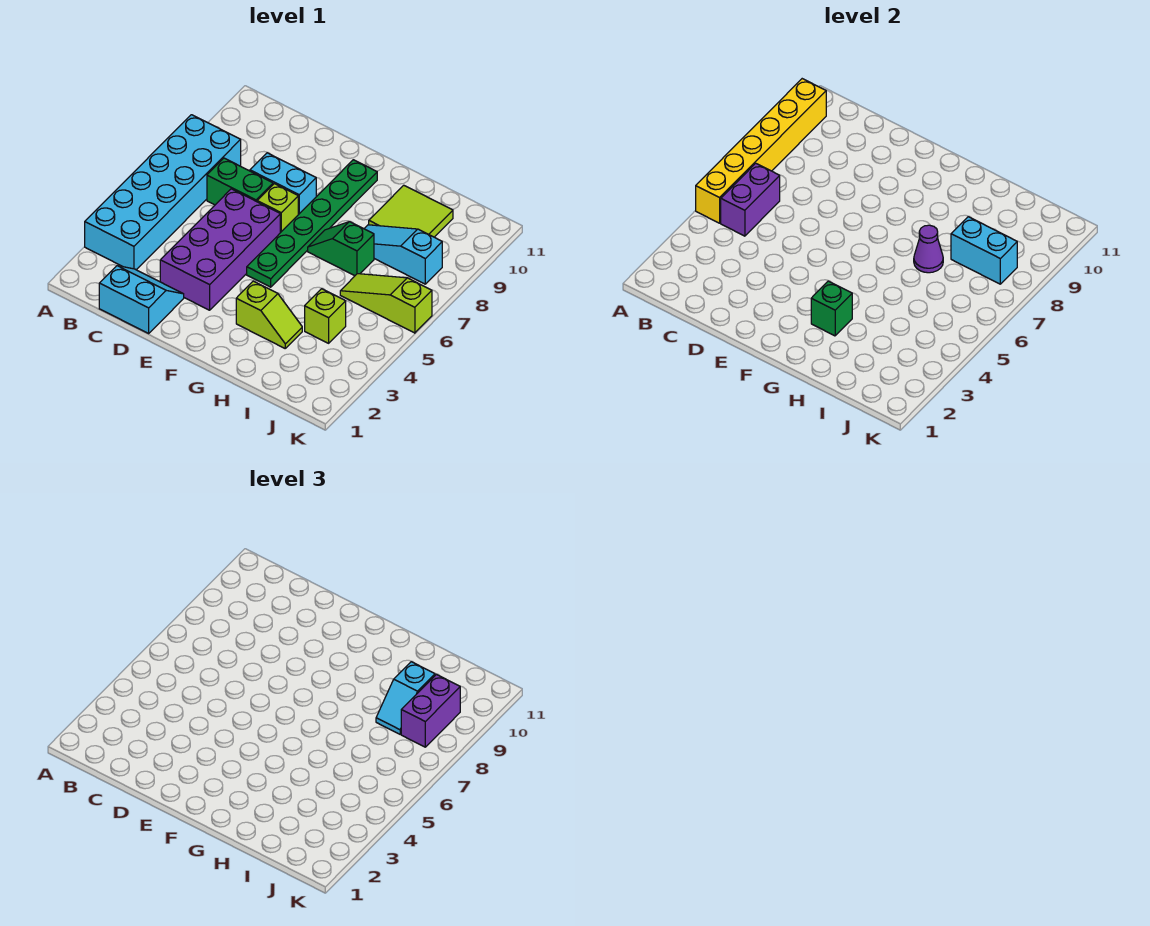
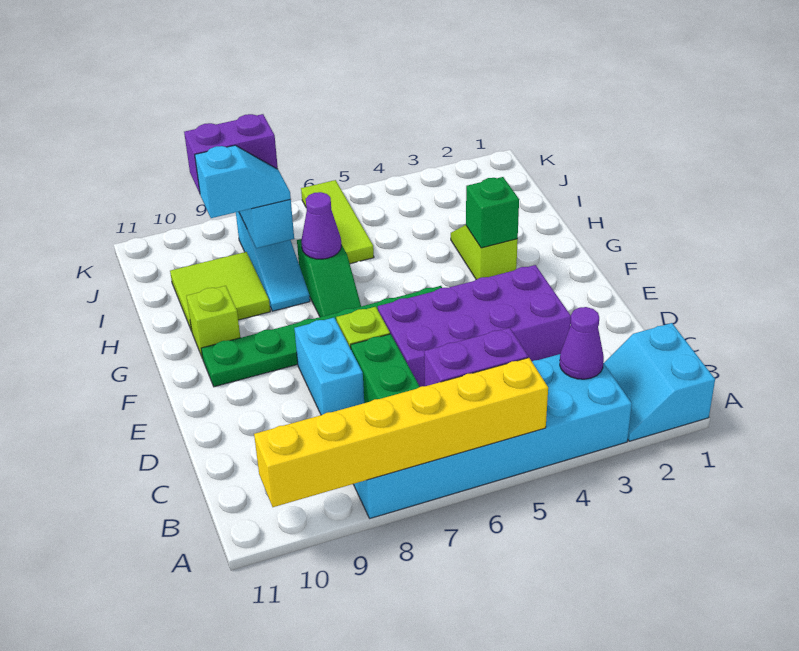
none -> purple 1x1 cone [560,307,604,379]
cyan 2x2 slope [99,266,184,333] -> cyan 2x2 slope moved to [604,323,715,441]
lime 1x1 brick [305,289,346,343] -> lime 1x1 brick moved to [187,286,240,359]
lime 1x3 slope [340,274,432,333] -> lime 1x3 tile [301,180,374,264]

